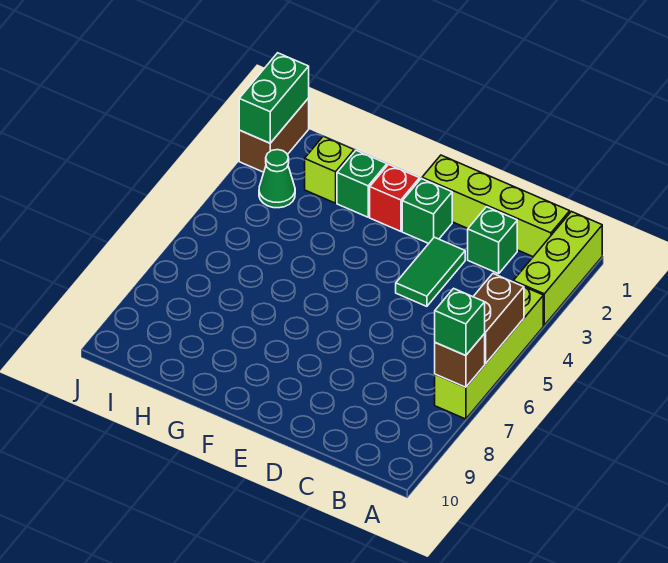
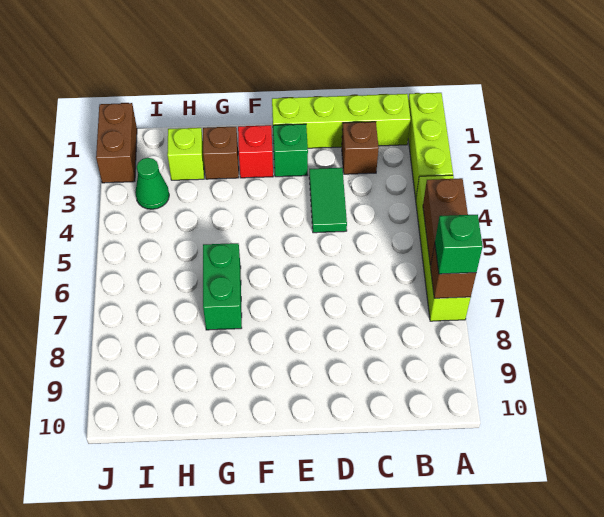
green 1x1 brick [468,207,517,274] -> brown 1x1 brick [342,122,379,174]
green 1x1 brick [337,151,387,217] -> brown 1x1 brick [203,127,239,179]
green 1x2 brick [239,53,309,143] -> green 1x2 brick moved to [203,243,242,330]

